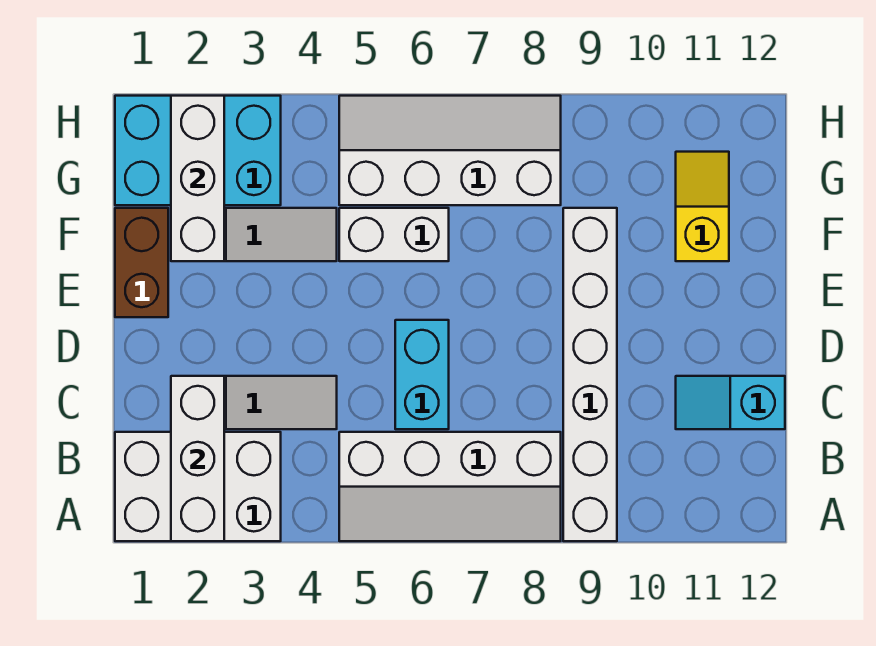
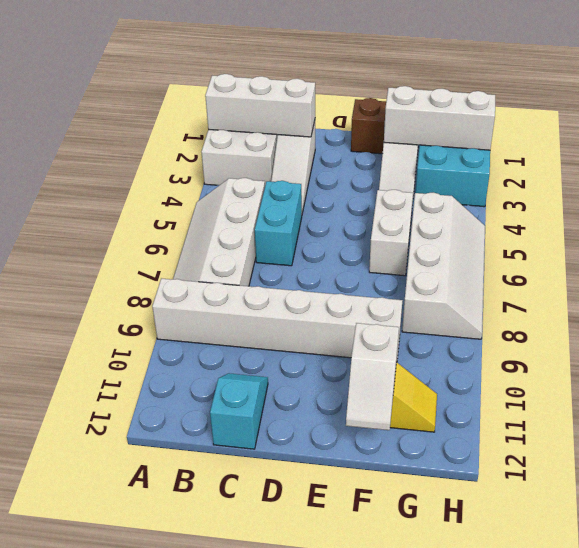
cyan 1x2 brick [395,320,449,429] -> cyan 1x2 brick turned to [255,181,302,266]
none -> white 1x2 slope [346,323,399,430]

